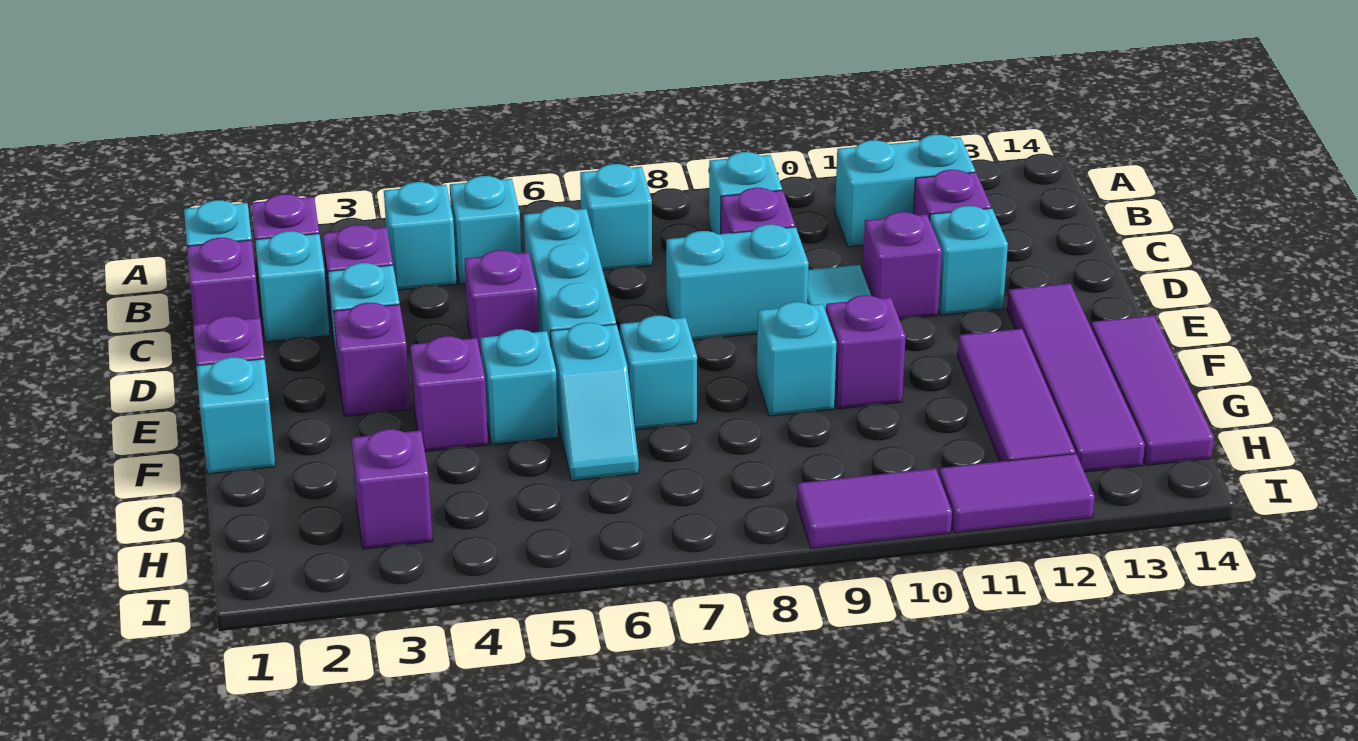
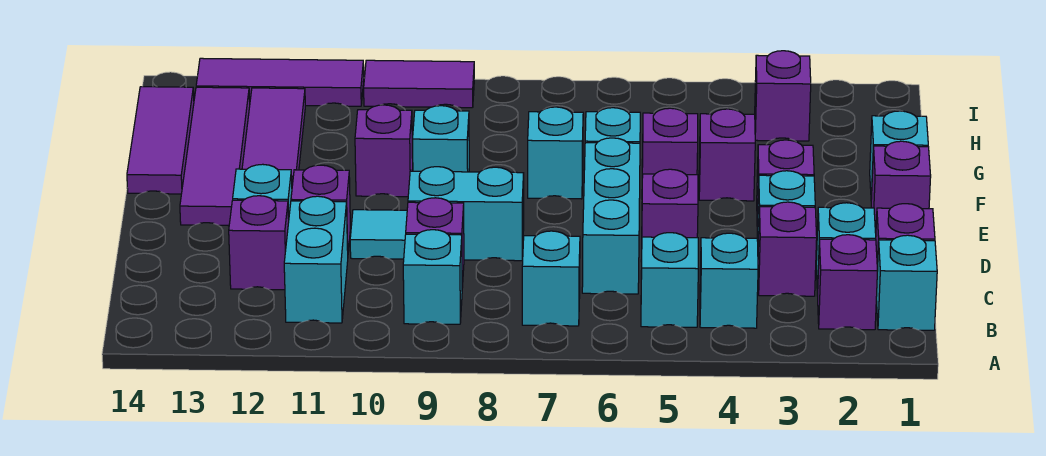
cyan 1x2 brick [835,135,975,247] -> cyan 1x2 brick turned to [284,196,348,323]
cyan 1x1 brick [480,329,558,444] -> purple 1x1 brick [642,108,698,177]
purple 1x2 tile [939,454,1095,533] -> purple 1x3 tile [196,58,364,106]

